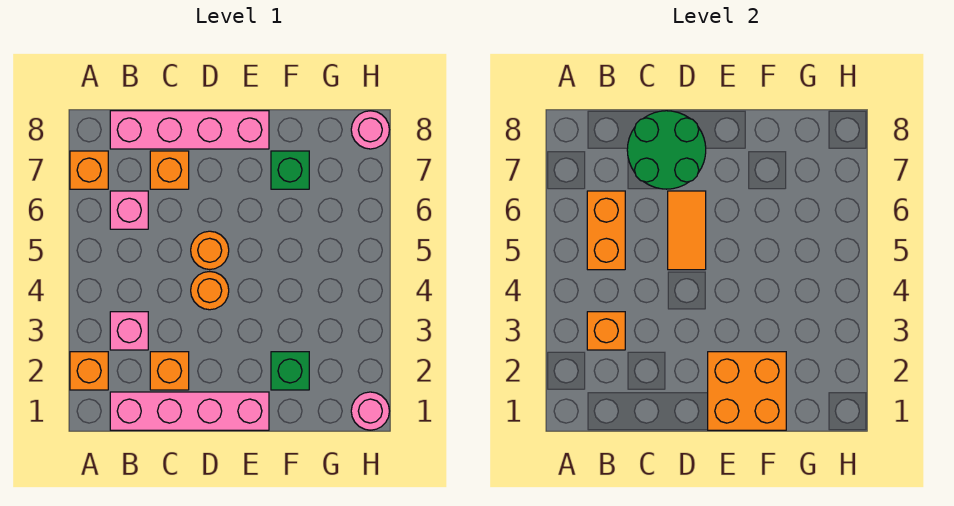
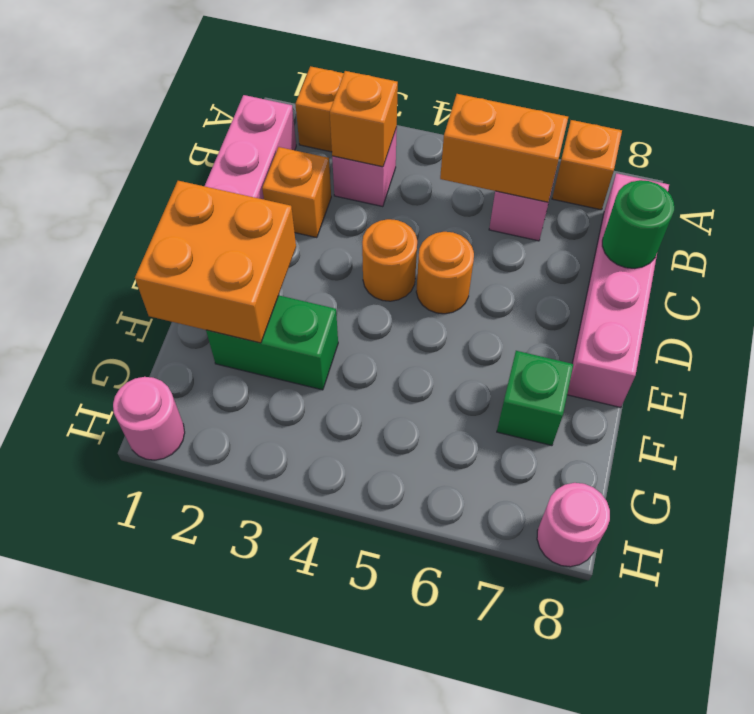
orange 1x1 brick [150,151,189,189] -> none
green 2x2 round brick [627,111,706,189] -> green 1x1 round brick [602,180,674,268]
orange 1x2 tile [668,191,706,270] -> none
green 1x1 brick [271,352,309,390] -> green 1x2 brick [206,295,338,390]

